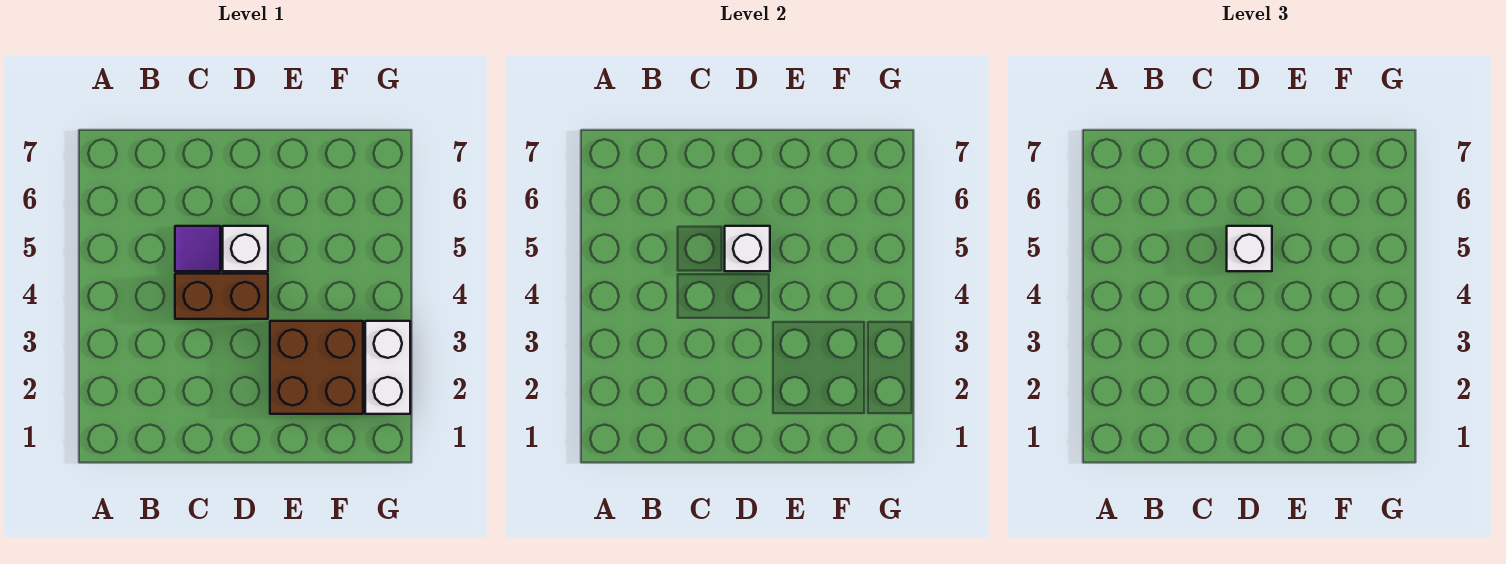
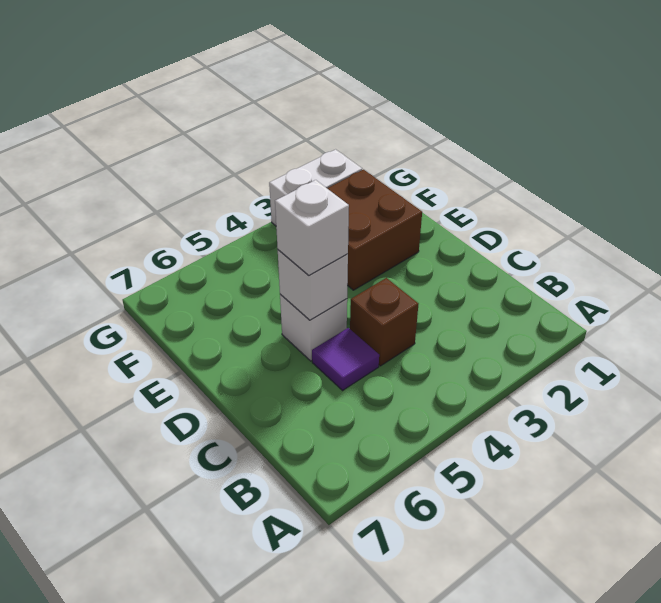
brown 1x2 brick [175,274,268,319] -> brown 1x1 brick [350,278,418,366]

